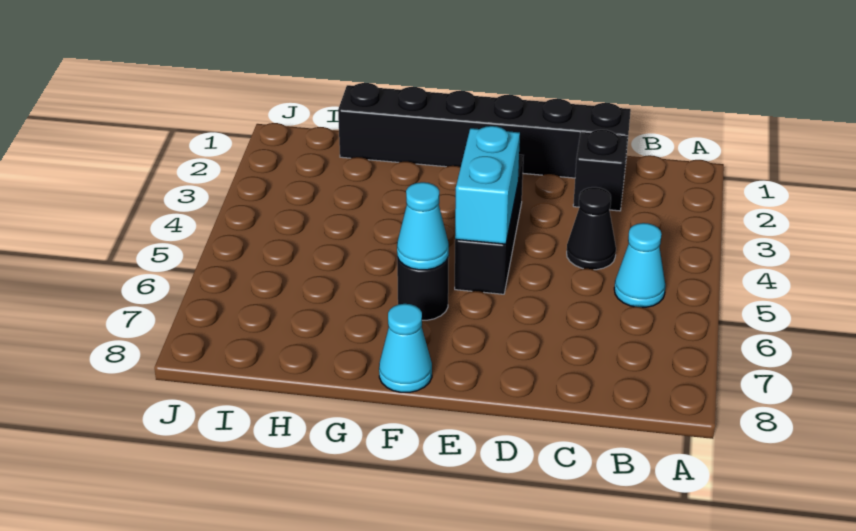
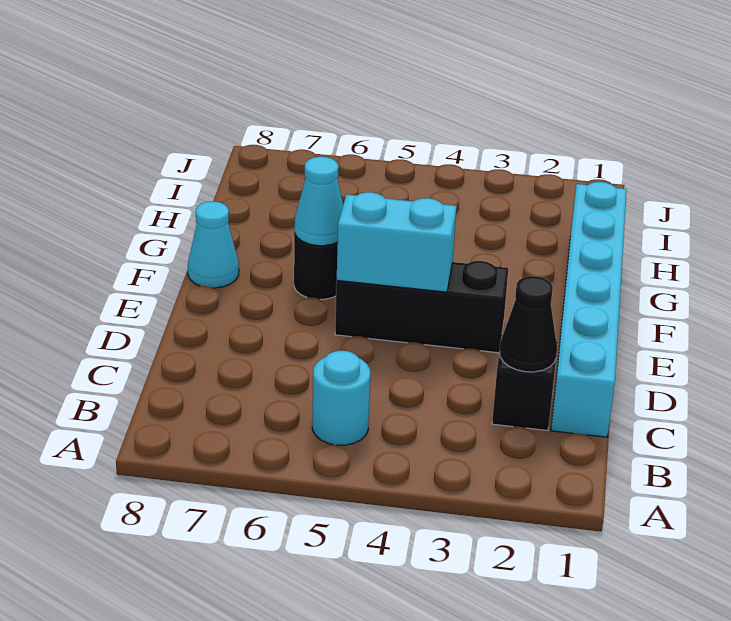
cyan 1x1 cone [614,223,666,307] -> cyan 1x1 round brick [312,351,370,445]
black 1x6 brick [338,83,631,178] -> cyan 1x6 brick [551,182,627,437]
black 1x1 cone [567,187,616,270] -> black 1x1 cone moved to [499,276,557,372]

